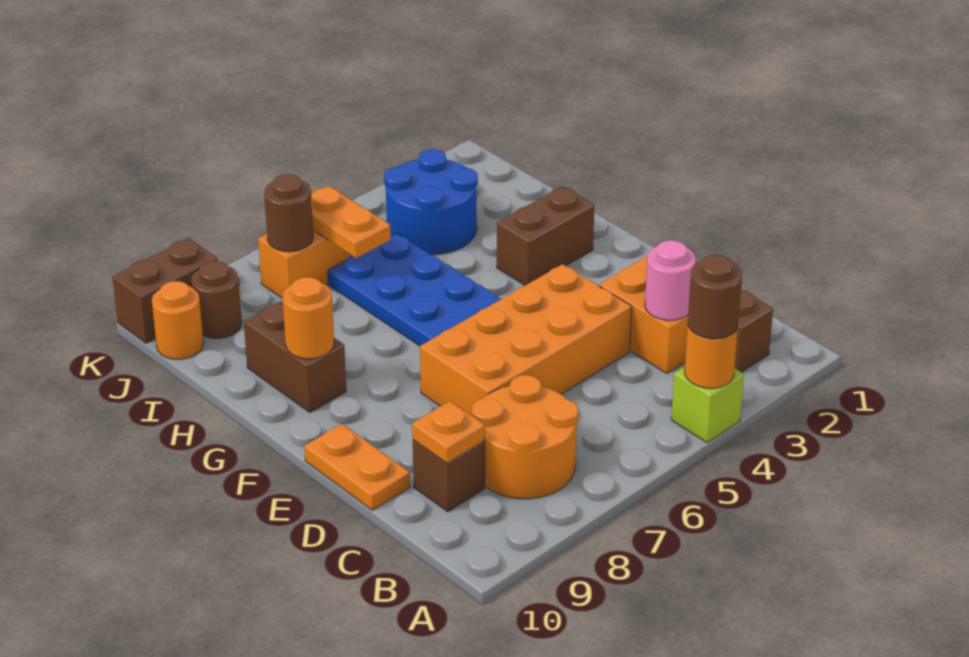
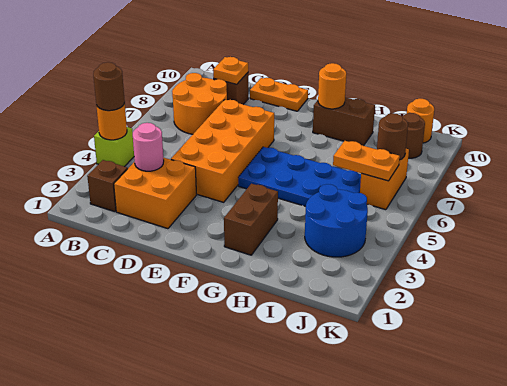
brown 1x2 brick [113,238,217,343] -> none

